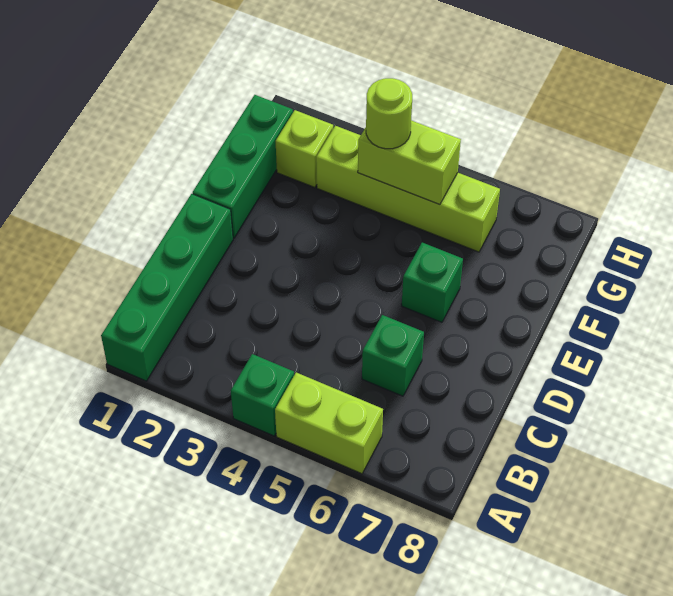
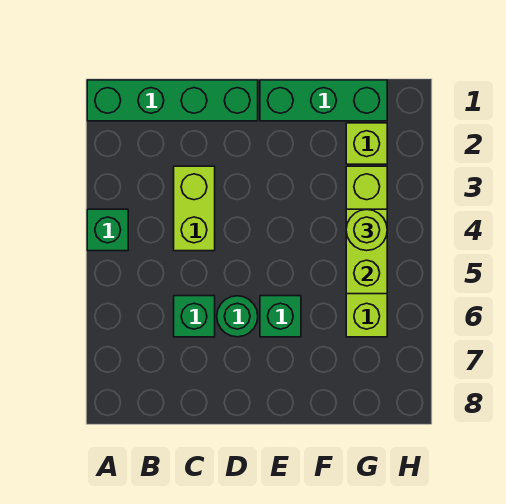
lime 1x2 brick [275,372,383,474] -> lime 1x2 brick moved to [174,166,215,251]
none -> green 1x1 round brick [217,296,258,337]

